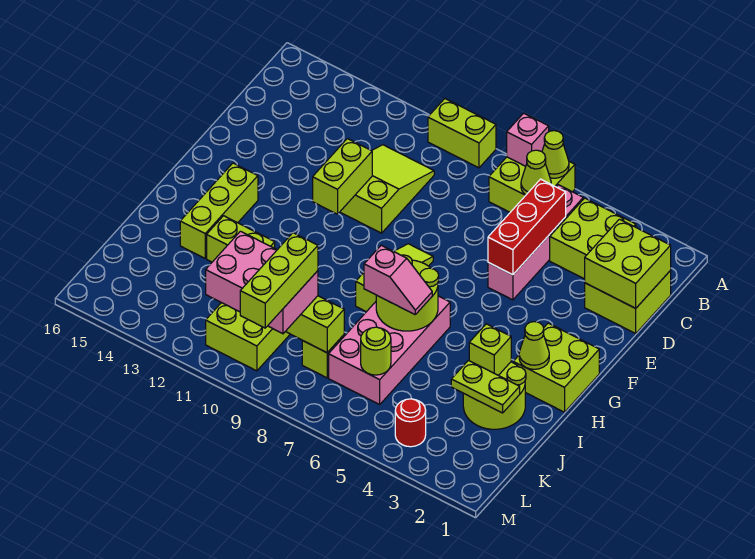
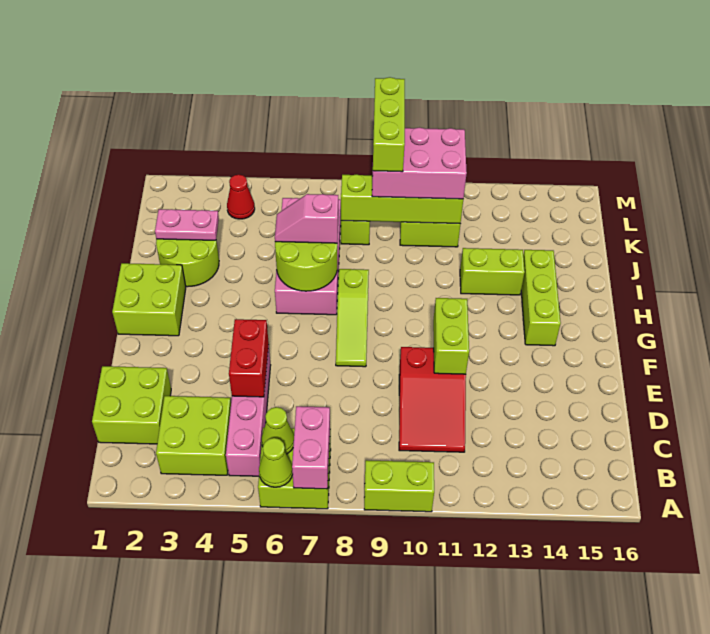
pink 1x1 brick [507,113,549,166] -> pink 1x2 brick [292,406,330,489]
lime 2x2 brick [585,219,671,308] -> none
red 1x3 brick [488,179,566,275] -> red 1x2 brick [229,319,269,397]
lime 2x3 slope [340,145,434,233] -> red 2x3 slope [399,347,466,452]
lime 1x1 cone [519,322,549,369] -> none
lime 1x1 brick [469,324,511,375] -> none
lime 1x2 plate [451,360,520,413] -> pink 1x2 plate [155,209,219,240]
lime 1x1 round brick [361,327,391,375] -> none
red 1x1 round brick [395,399,426,447] -> red 1x1 cone [227,175,255,219]

